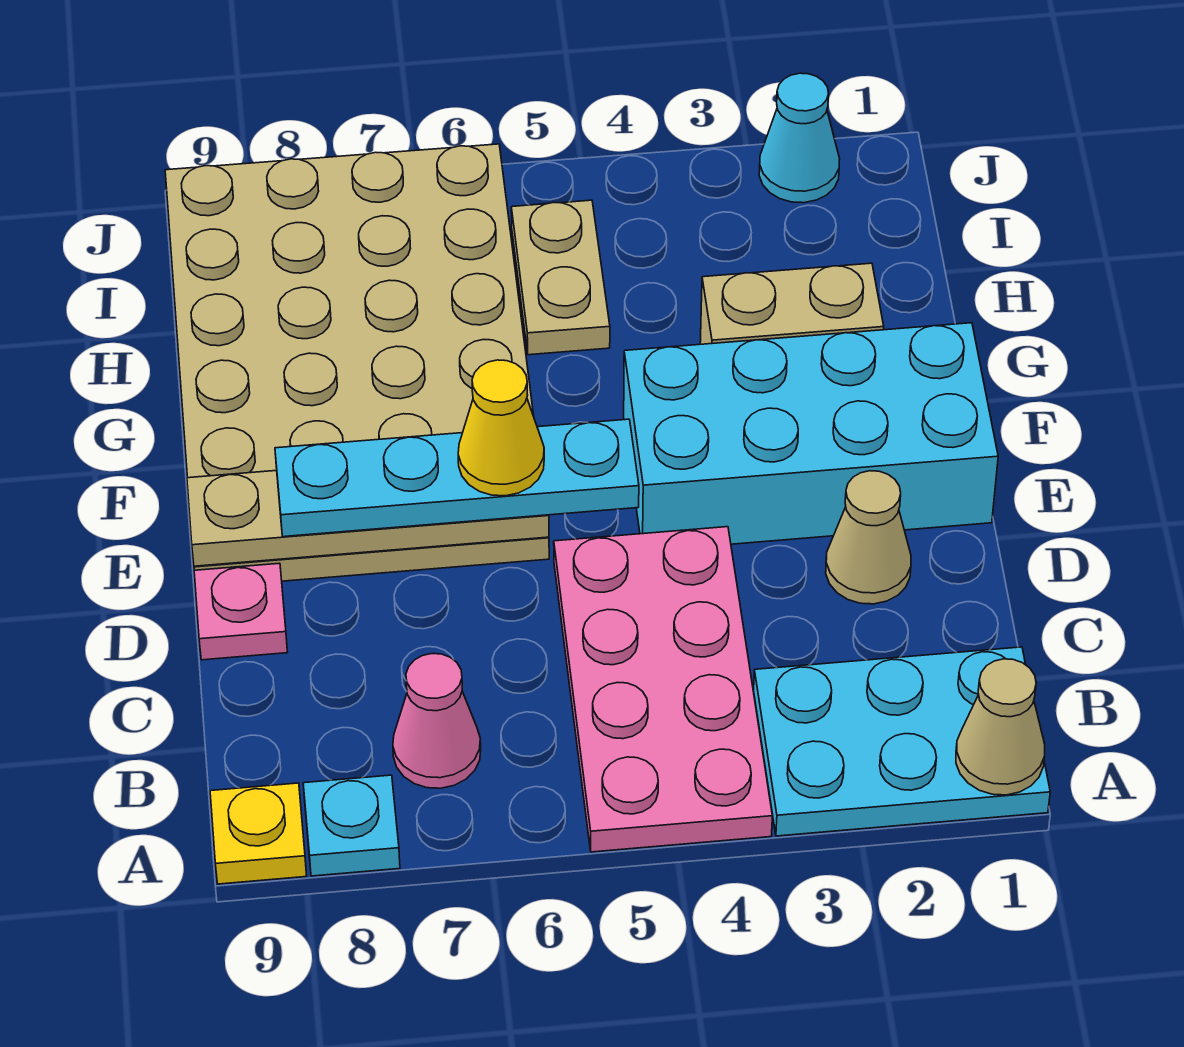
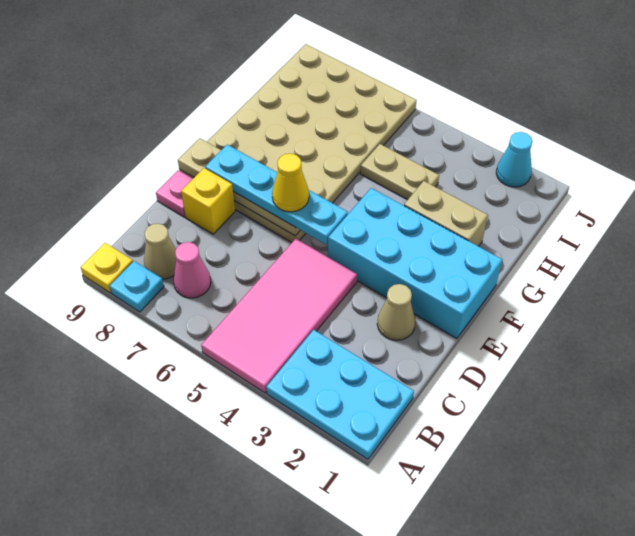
tan 1x1 cone [956,659,1045,795] -> tan 1x1 cone moved to [144,223,176,279]
pink 2x4 plate [554,527,772,852] -> pink 2x4 tile [201,239,357,393]
none -> yellow 1x1 brick [181,168,235,234]
tan 1x2 plate [511,200,610,355] -> tan 1x2 plate turned to [360,144,439,200]

